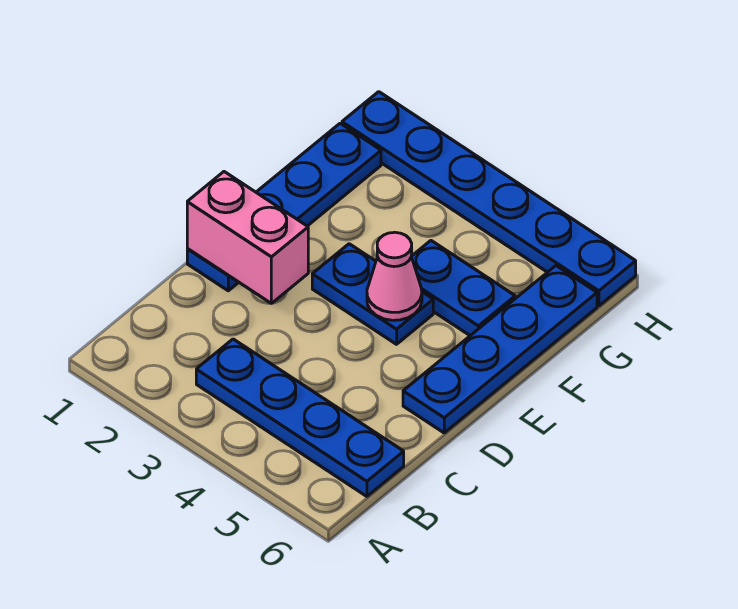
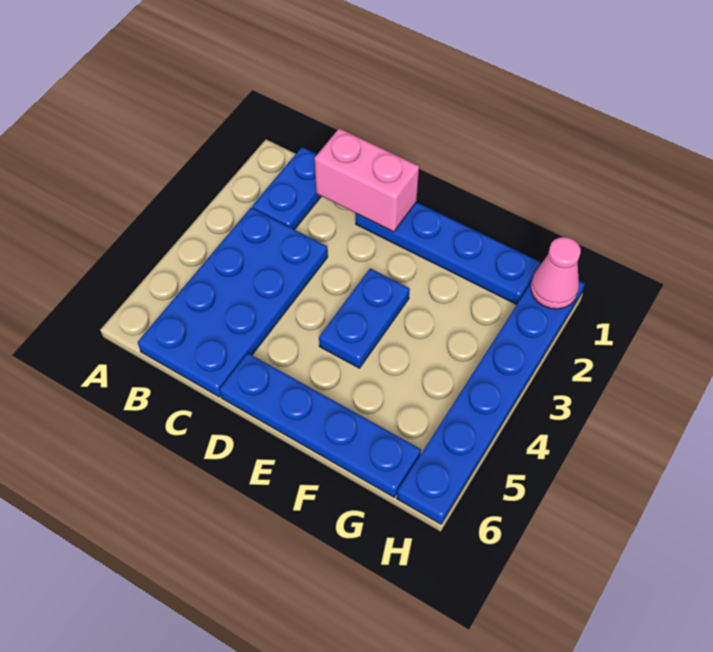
blue 1x4 plate [196,339,404,496] -> blue 2x4 plate [138,208,328,397]
pink 1x2 brick [187,172,308,303] -> pink 1x2 brick turned to [315,128,419,232]
pink 1x1 cone [367,232,422,320] -> pink 1x1 cone moved to [531,237,581,309]
blue 1x2 plate [411,241,515,336] -> blue 1x2 plate moved to [252,147,321,230]

